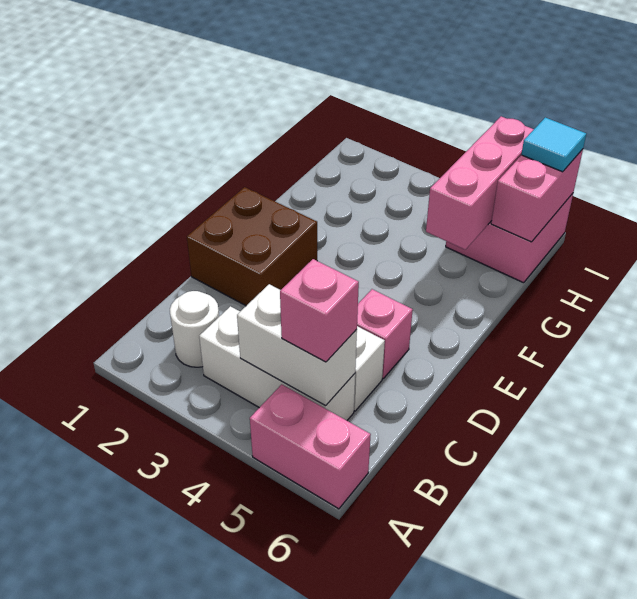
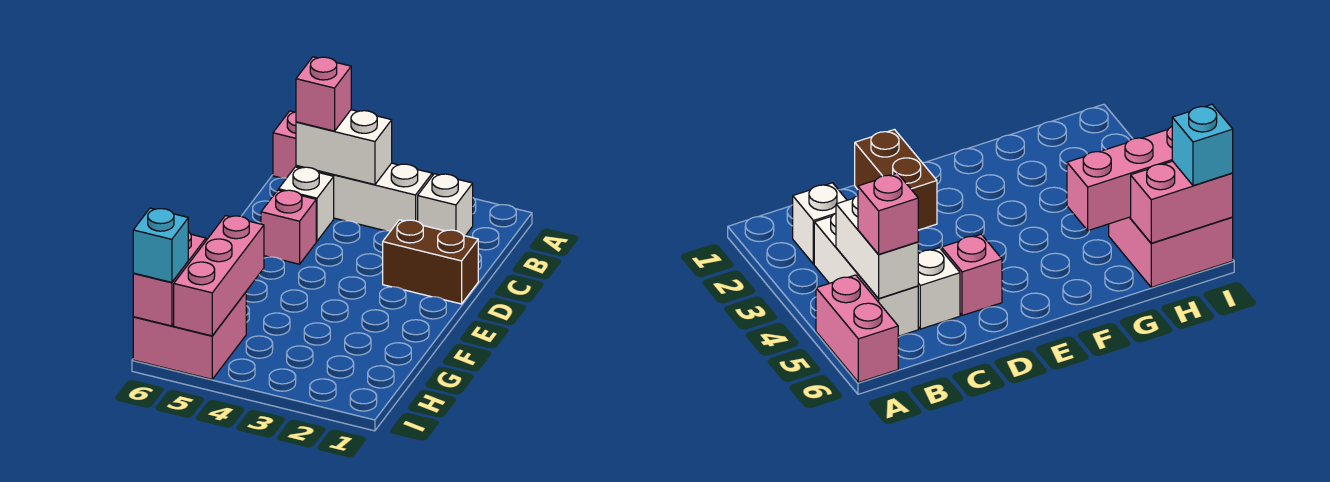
white 1x1 round brick [170,291,219,367] -> white 1x1 brick [418,174,473,236]
brown 2x2 brick [187,187,317,306] -> brown 1x2 brick [383,220,478,304]
cyan 1x1 tile [521,117,586,172] -> cyan 1x1 brick [133,208,188,282]

